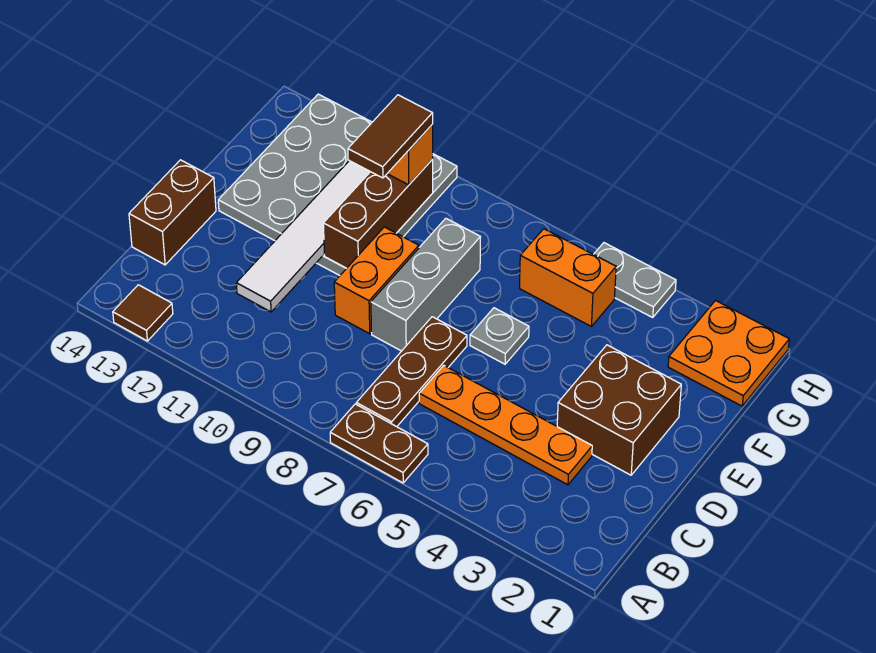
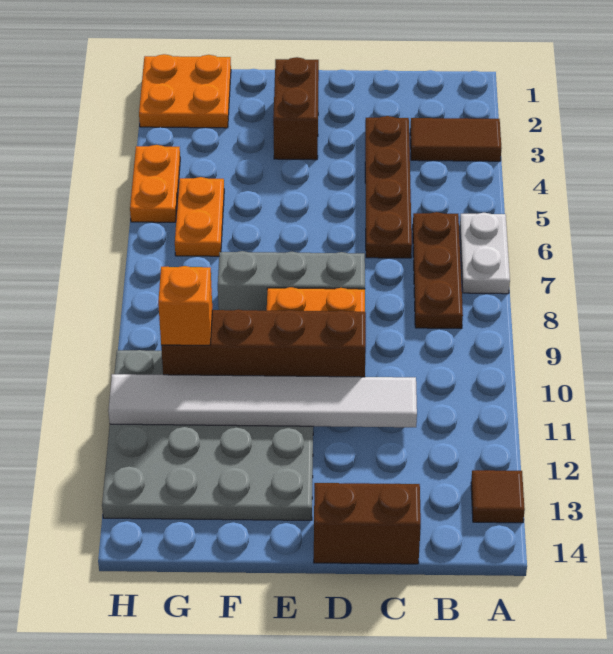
brown 1x2 plate [330,404,428,483] -> white 1x2 plate [460,213,510,294]
brown 1x3 plate [356,317,467,427] -> brown 1x3 plate turned to [413,212,463,329]
orange 1x4 plate [419,365,592,485] -> brown 1x4 plate [365,116,412,258]
brown 2x2 brick [557,345,681,475] -> brown 1x2 brick [273,57,319,160]
grey 1x1 plate [470,308,529,364] -> none
brown 1x3 brick [323,160,433,268] -> brown 1x4 brick [161,309,366,377]
brown 1x2 tile [348,95,433,178] -> brown 1x2 tile moved to [410,118,501,161]
orange 1x2 brick [520,229,616,326] -> orange 1x2 plate [175,177,224,256]
grey 1x2 plate [594,243,676,317] -> orange 1x2 plate [130,145,180,222]

